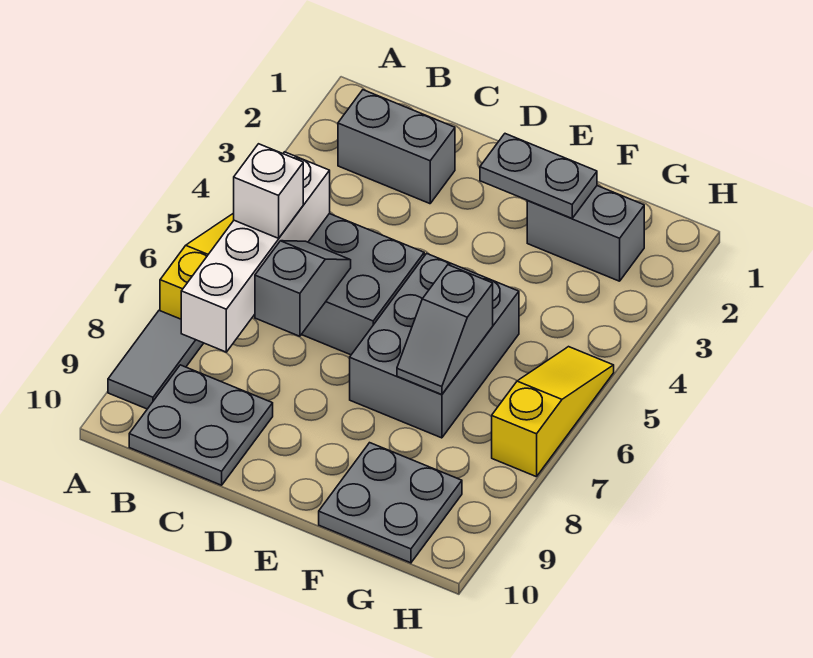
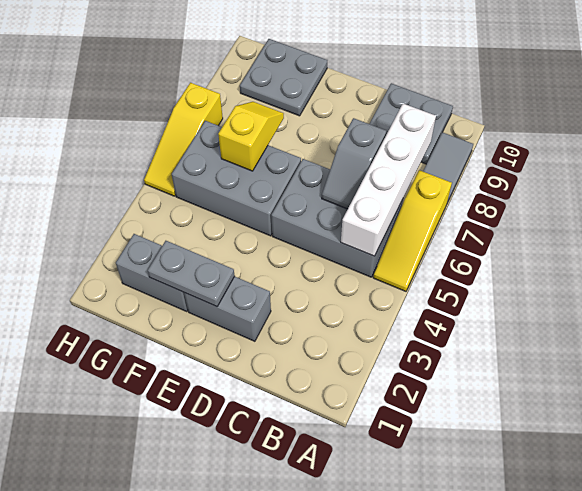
grey 1x2 brick [338,90,455,204] -> grey 1x2 brick moved to [184,277,271,341]
white 1x1 brick [234,144,303,238] -> none
grey 2x3 brick [350,253,519,438] -> grey 2x3 brick turned to [172,121,301,236]
grey 1x2 slope [397,265,493,395] -> yellow 1x2 slope [218,102,284,171]

